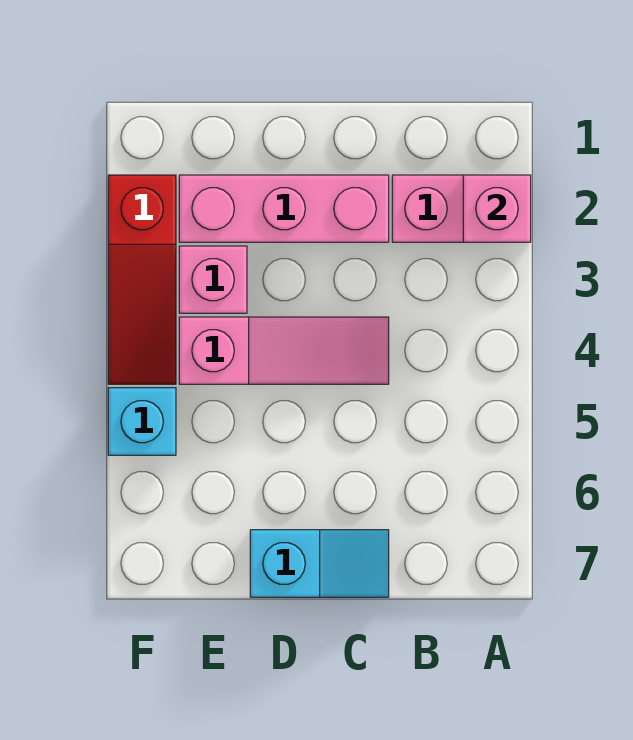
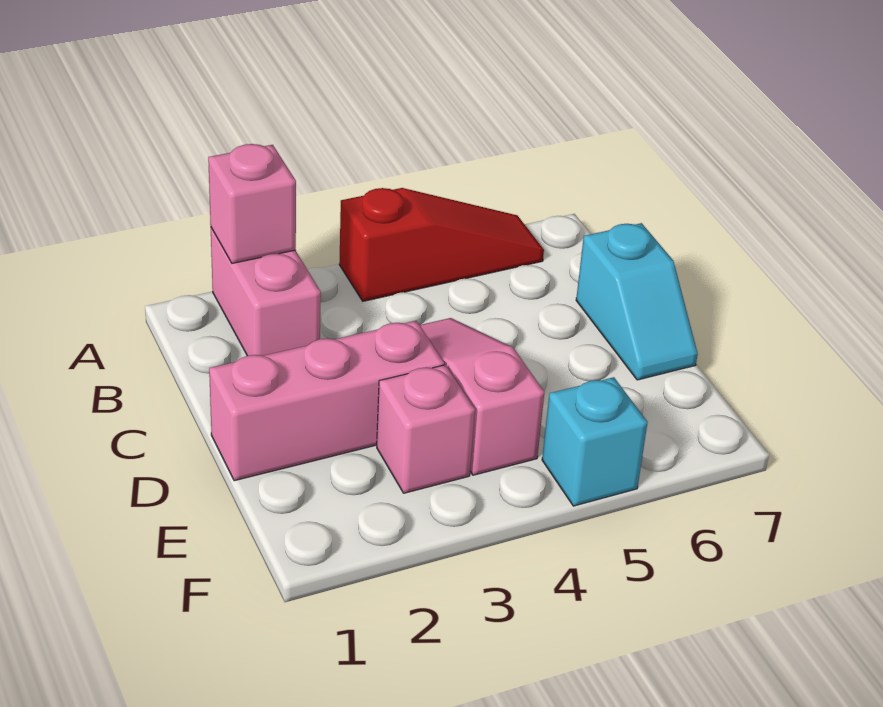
pink 1x3 brick [179,175,389,242] -> pink 1x3 brick turned to [209,321,444,481]
cyan 1x2 slope [250,530,389,597] -> cyan 1x2 slope turned to [576,223,698,380]
red 1x3 slope [108,175,176,384] -> red 1x3 slope moved to [339,188,544,301]

